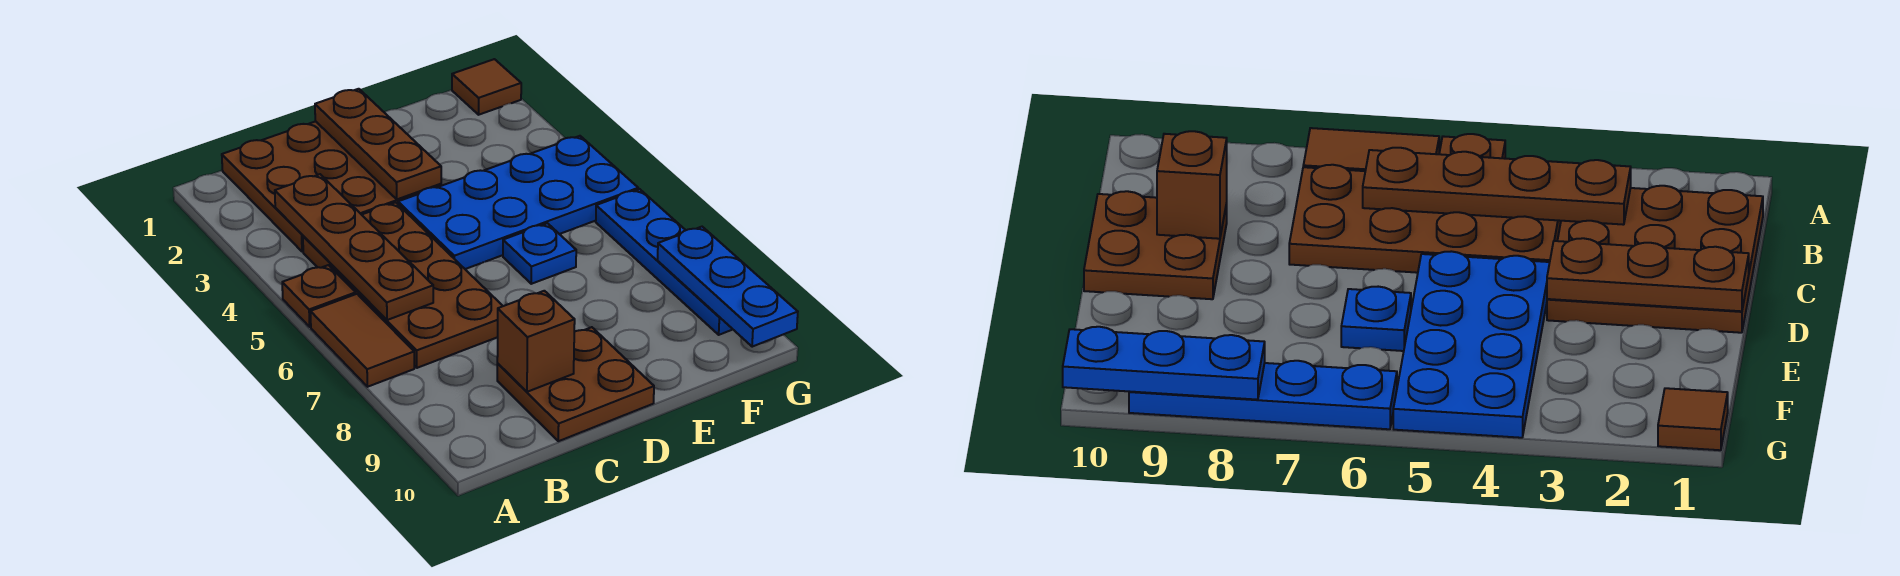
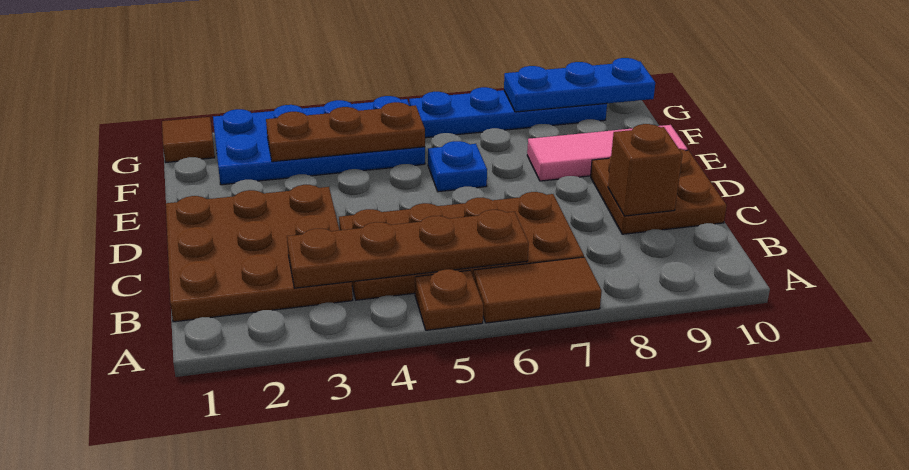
brown 1x3 plate [315,89,441,199] -> brown 1x3 plate moved to [266,102,425,162]
blue 2x4 plate [398,136,638,269] -> blue 2x4 plate turned to [213,96,425,185]
none -> pink 1x3 tile [527,125,688,181]

